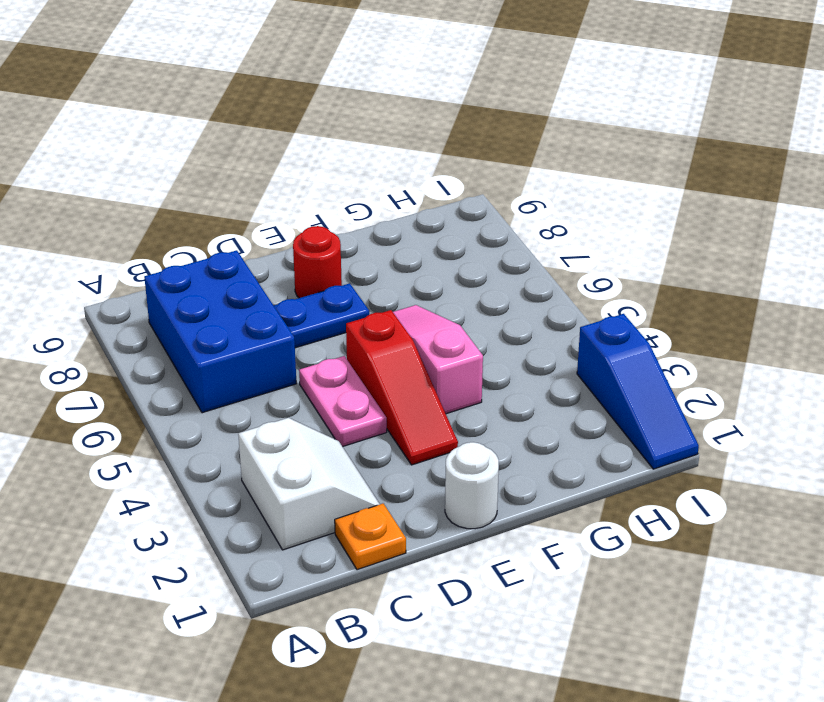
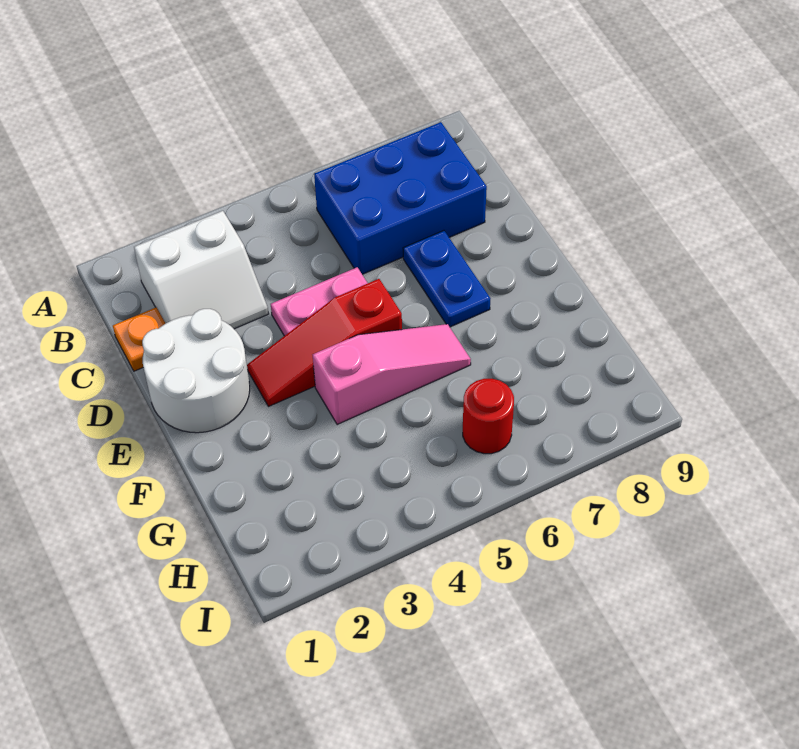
white 1x1 round brick [445,442,499,529] -> white 2x2 round brick [142,309,250,433]
red 1x1 round brick [293,226,342,298] -> red 1x1 round brick moved to [463,379,514,454]
blue 1x3 slope [577,314,699,469] -> none

